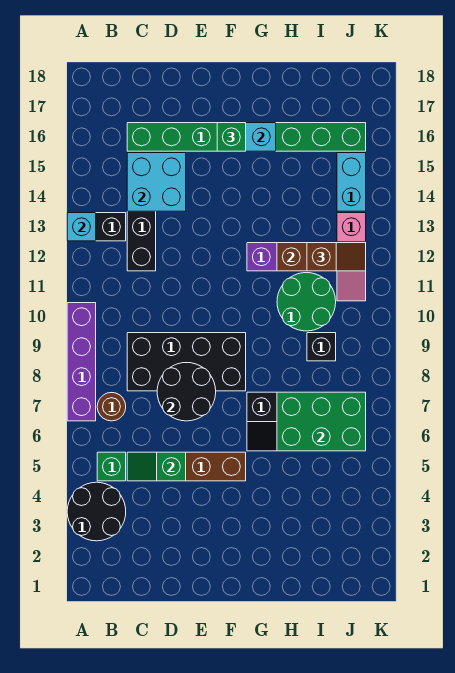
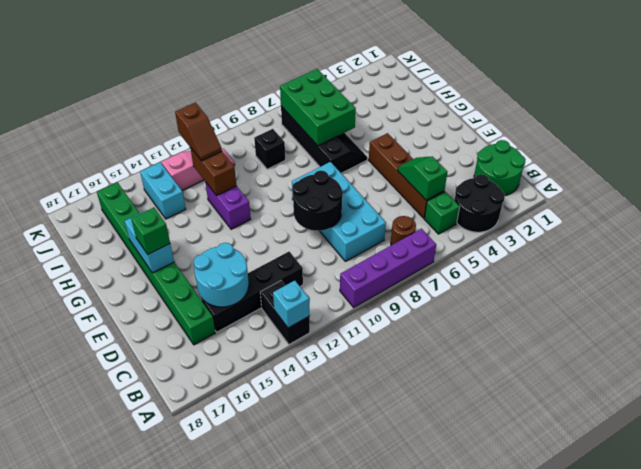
green 1x2 slope [127,452,186,481] -> green 1x2 slope turned to [398,157,447,200]
black 2x4 brick [127,333,246,391] -> cyan 2x4 brick [292,162,386,261]
cyan 2x2 brick [127,153,186,211] -> cyan 2x2 round brick [194,243,249,307]
black 2x2 round brick [157,363,216,421] -> black 2x2 round brick moved to [292,170,343,231]
green 2x2 round brick [277,273,336,331] -> green 2x2 round brick moved to [474,140,525,196]
brown 1x2 slope [307,243,366,271] -> brown 1x2 slope turned to [175,103,222,161]
cyan 1x2 brick [337,153,366,211] -> cyan 1x2 brick turned to [140,162,186,219]

